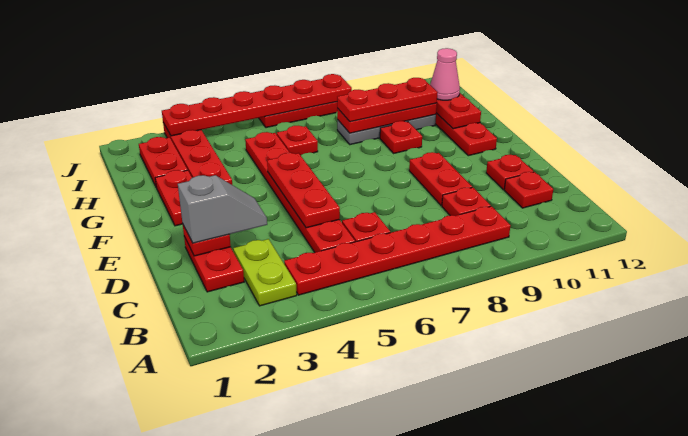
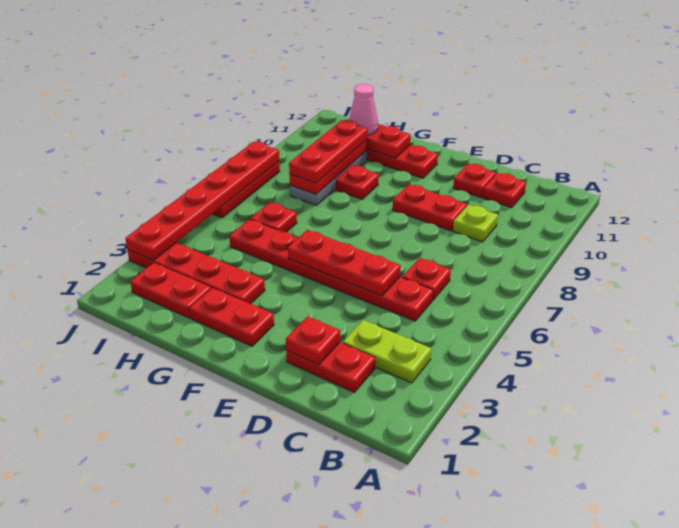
red 1x6 plate [284,206,510,295] -> none
red 1x1 plate [442,187,491,216] -> lime 1x1 plate [453,204,498,242]
grey 1x2 slope [178,175,267,243] -> none

